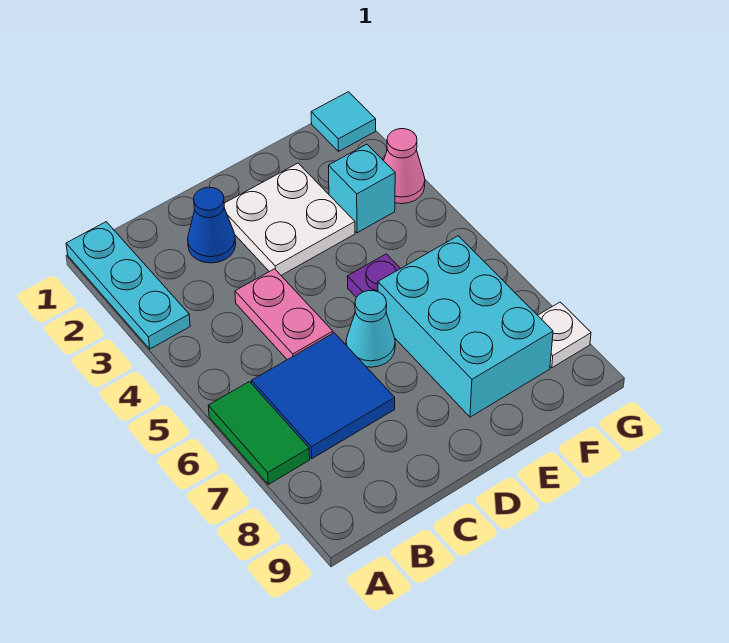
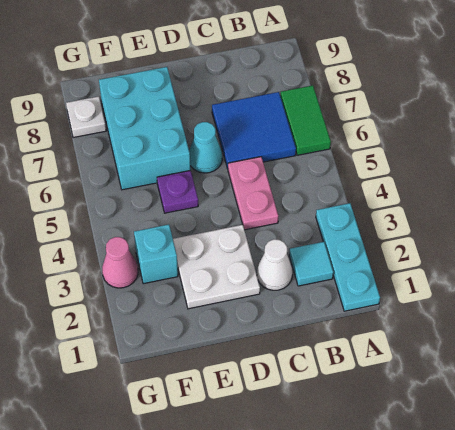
blue 1x1 cone [188,187,236,263] -> white 1x1 cone [257,239,293,290]
cyan 1x1 tile [311,92,376,151] -> cyan 1x1 tile moved to [289,242,333,286]

